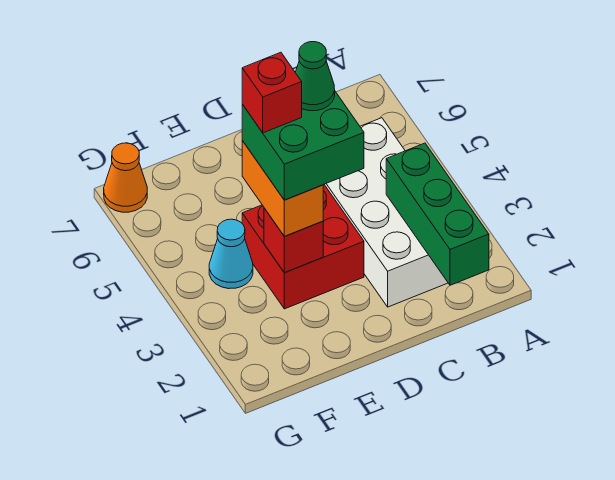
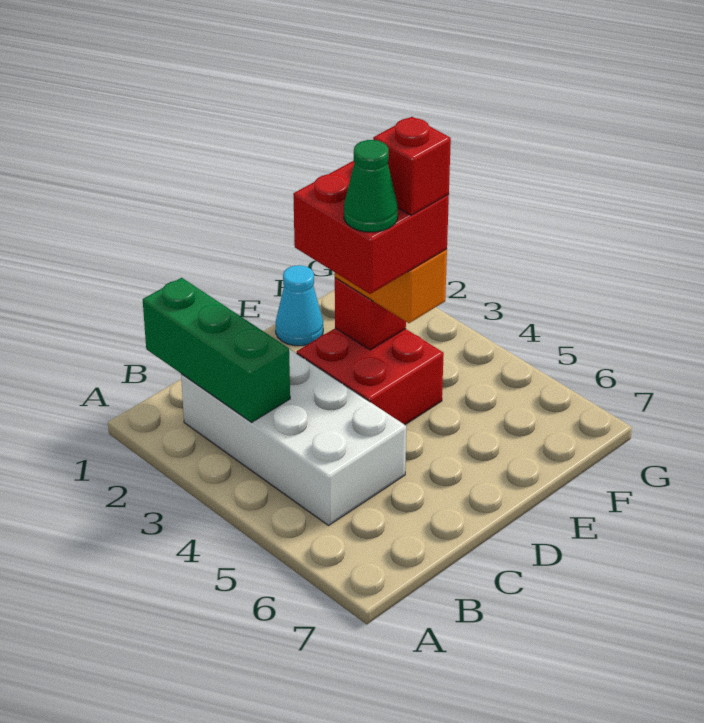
green 2x2 brick [242,92,364,200] -> red 2x2 brick [293,161,449,294]
cyan 1x1 cone [209,219,253,289] -> cyan 1x1 cone moved to [276,265,323,346]
orange 1x1 cone [104,143,147,212] -> none

